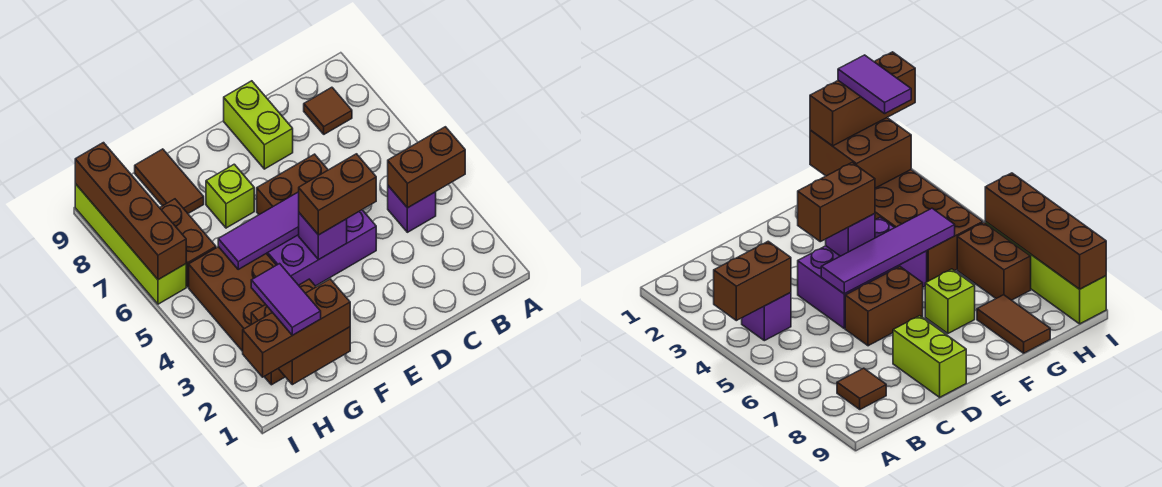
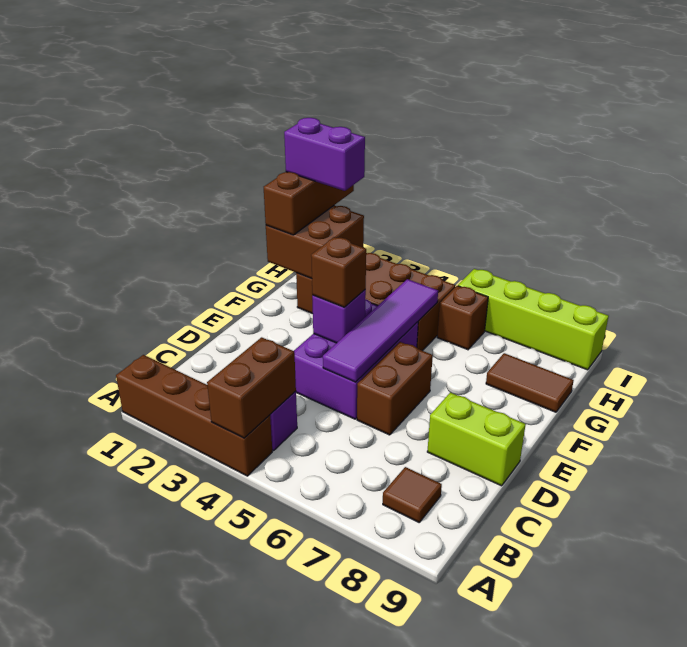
brown 1x2 brick [299,154,376,235] -> brown 1x1 brick [311,237,366,307]
lime 1x1 brick [206,164,254,228] -> none
purple 1x2 tile [251,264,321,335] -> purple 1x2 brick [284,118,365,191]
brown 1x2 brick [160,199,216,287] -> brown 1x1 brick [437,286,488,350]
brown 1x4 brick [75,143,186,280] -> brown 1x4 brick moved to [116,355,272,476]

